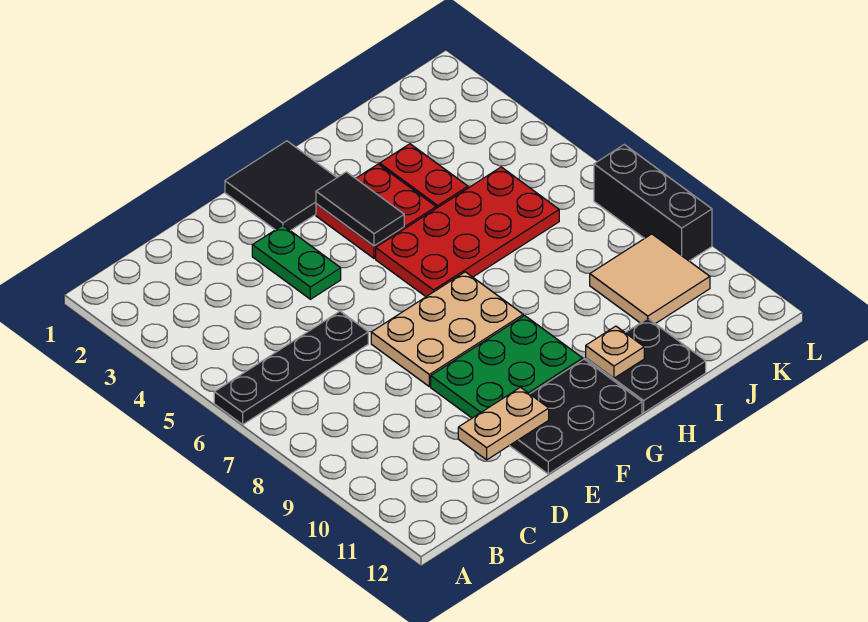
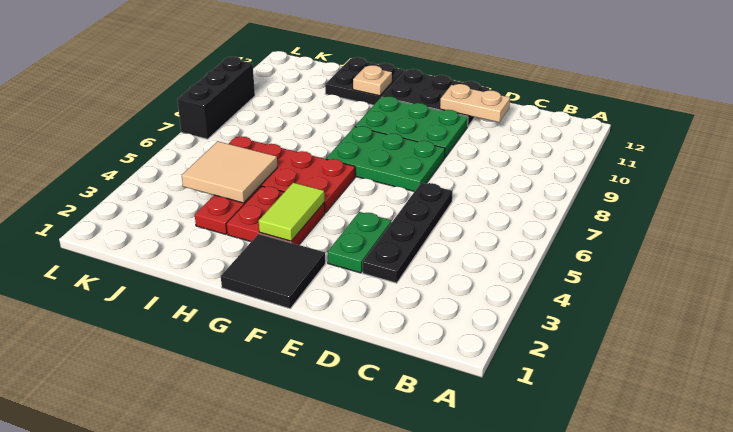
black 1x4 plate [214,311,368,424] -> black 1x4 plate turned to [363,183,453,283]
tan 2x3 plate [371,272,523,387] -> green 2x3 plate [326,126,445,191]
black 1x2 tile [316,172,404,246] -> lime 1x2 tile [259,183,324,241]
tan 2x2 tile [590,234,710,324] -> tan 2x2 tile moved to [182,141,277,203]

